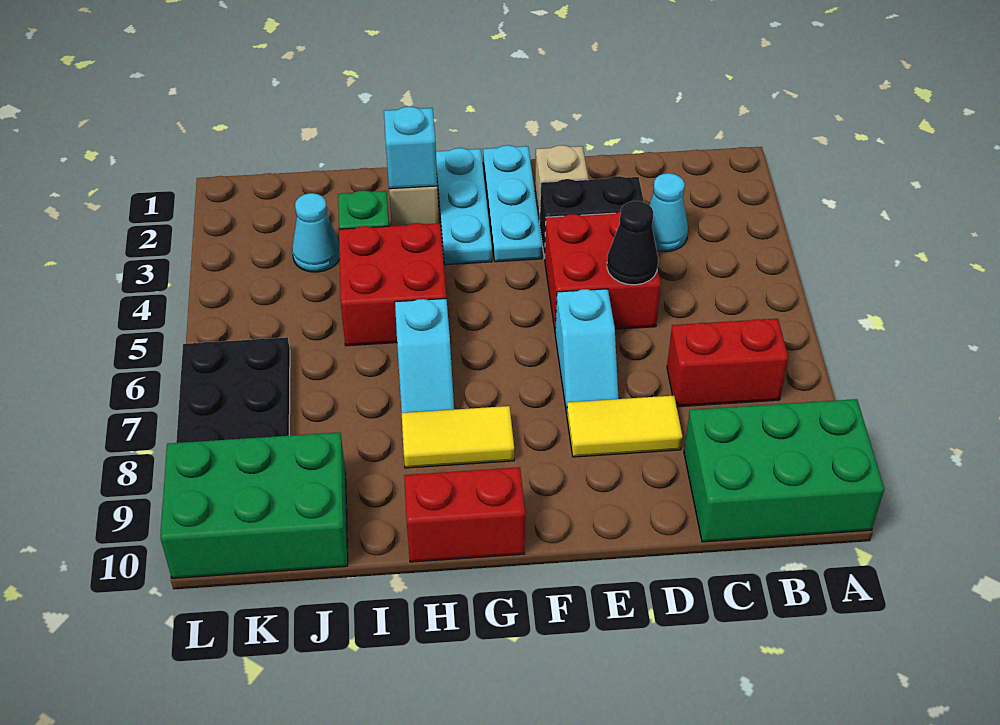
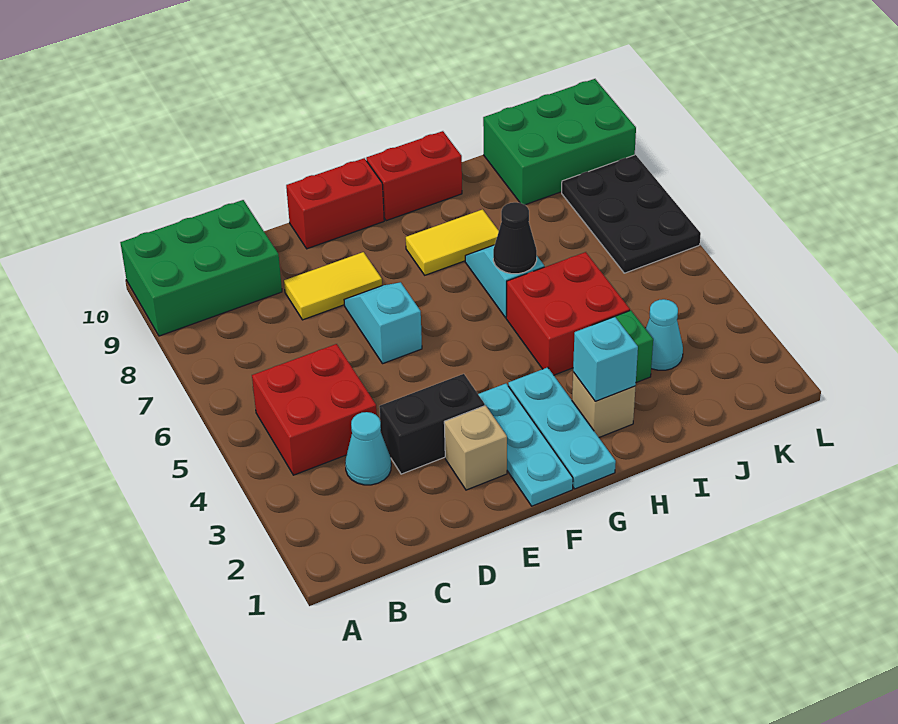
red 1x2 brick [667,319,788,407] -> red 1x2 brick moved to [286,158,384,249]
red 2x2 brick [545,212,661,330] -> red 2x2 brick moved to [252,344,377,475]
black 1x1 cone [607,201,658,285] -> black 1x1 cone moved to [493,202,537,274]

